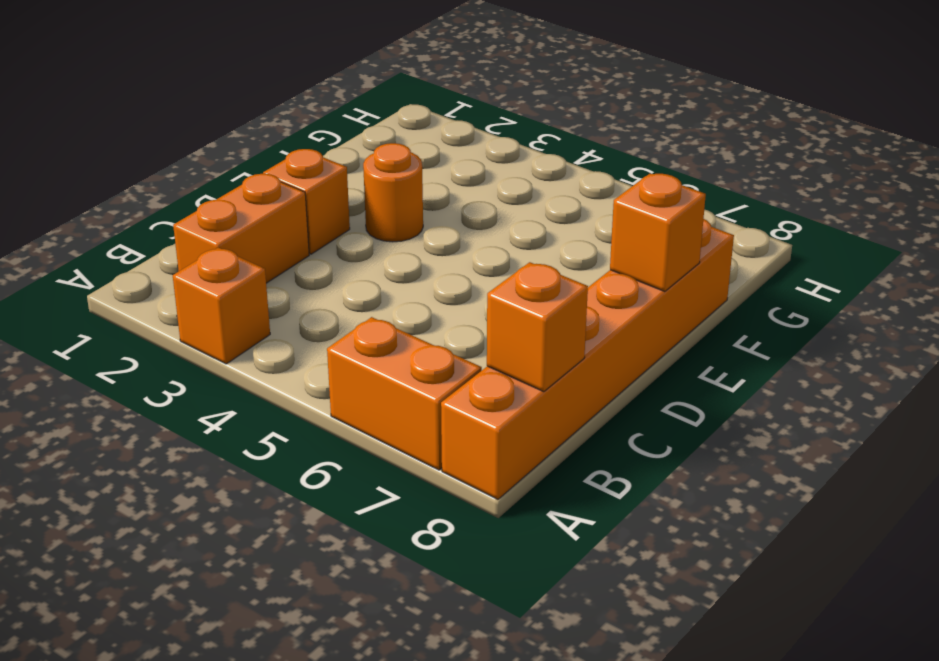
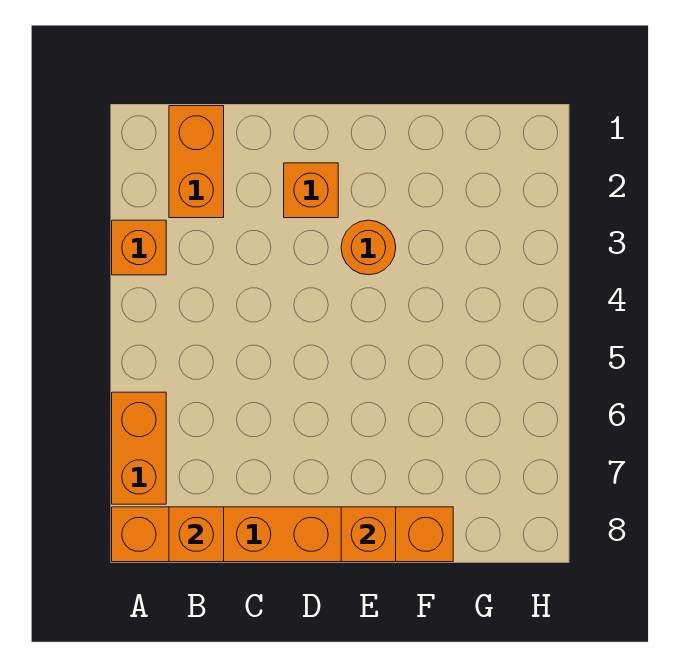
orange 1x2 brick [173,174,309,283] -> orange 1x2 brick turned to [169,106,224,218]

